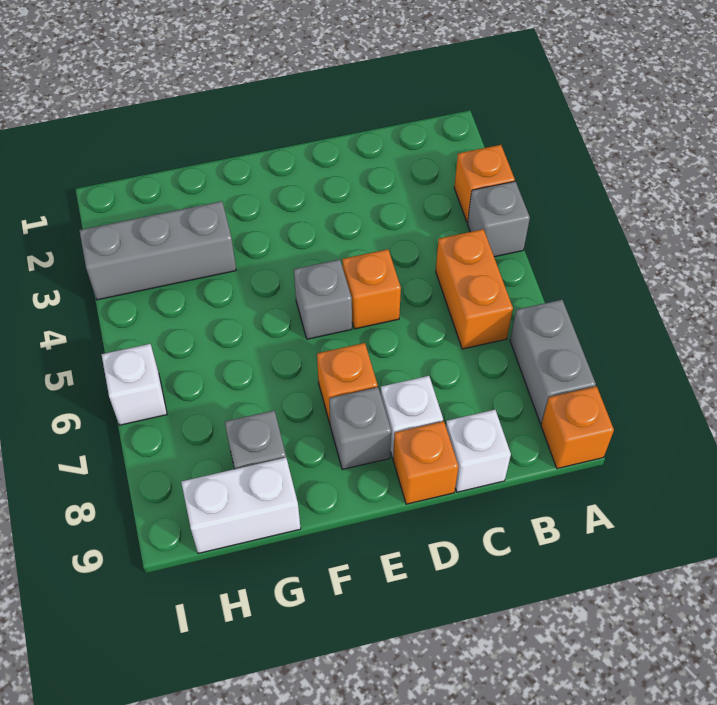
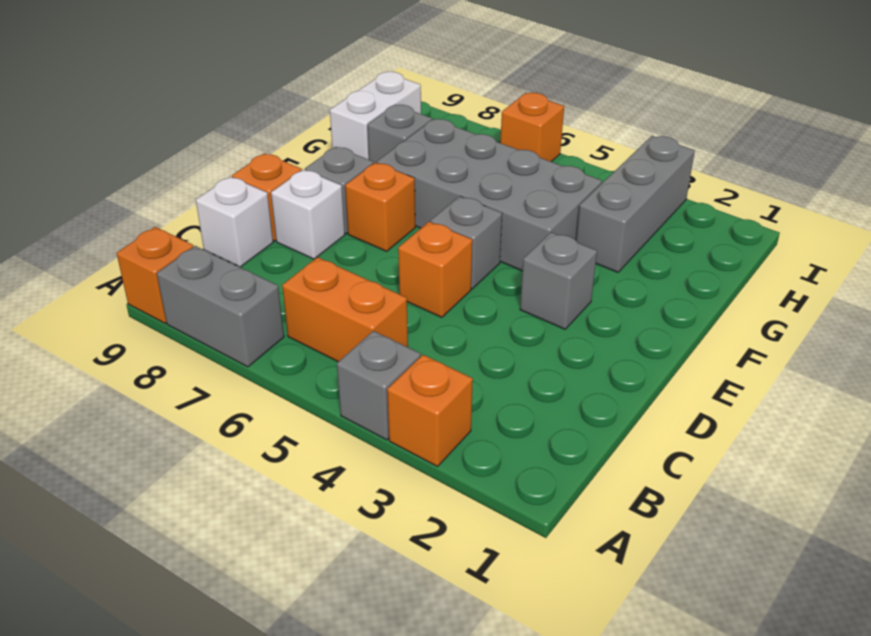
none -> grey 1x1 brick [520,232,597,329]
none -> grey 2x4 brick [377,119,602,271]
white 1x1 brick [102,344,167,425] -> orange 1x1 brick [500,93,564,162]

